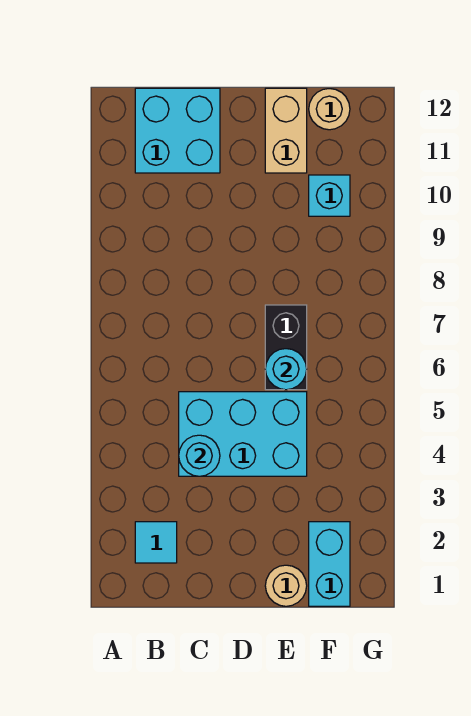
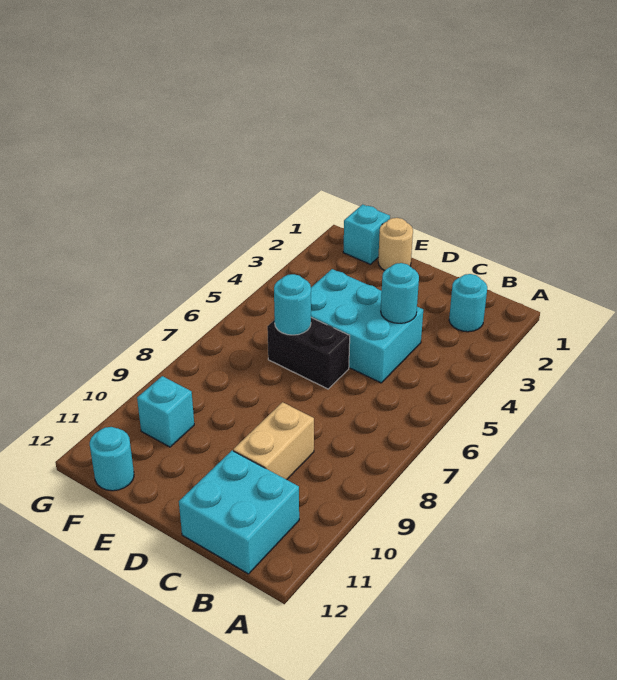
cyan 1x1 tile [135,522,177,563] -> cyan 1x1 round brick [449,274,487,332]
black 1x2 brick [265,305,307,390] -> black 1x2 brick turned to [267,318,350,389]
tan 1x2 brick [265,88,307,173] -> tan 1x2 brick moved to [233,402,314,480]
cyan 1x2 brick [309,522,350,606] -> cyan 1x1 brick [343,204,390,264]
tan 1x1 round brick [309,89,350,130] -> cyan 1x1 round brick [90,427,134,491]

